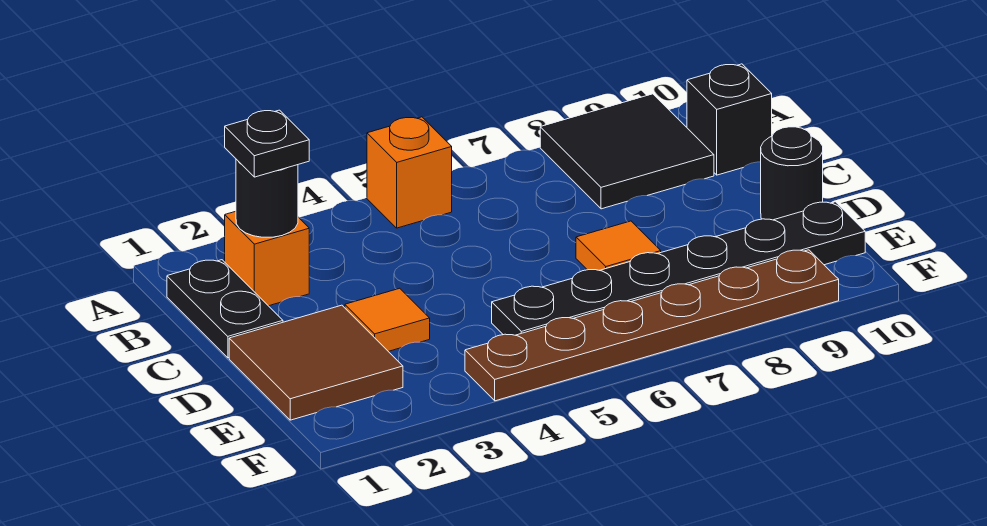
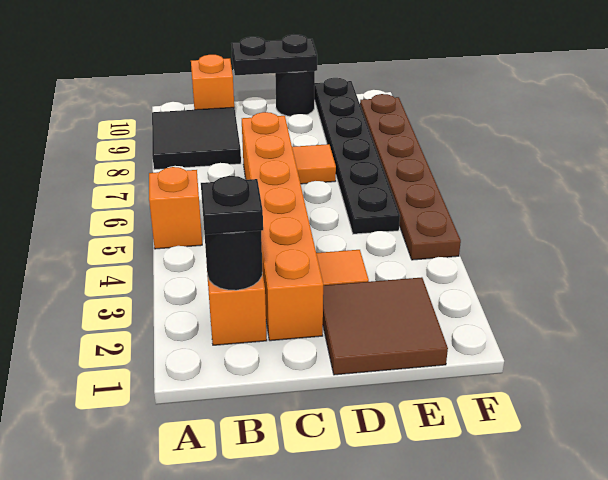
black 1x2 plate [167,260,283,358] -> black 1x2 plate moved to [232,35,317,75]
black 1x1 brick [687,64,772,175] -> orange 1x1 brick [191,55,234,110]
none -> orange 1x6 brick [242,112,323,341]

